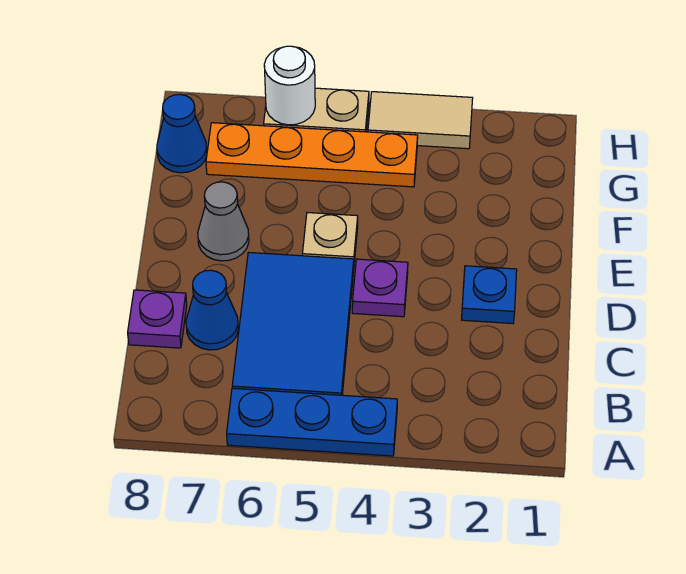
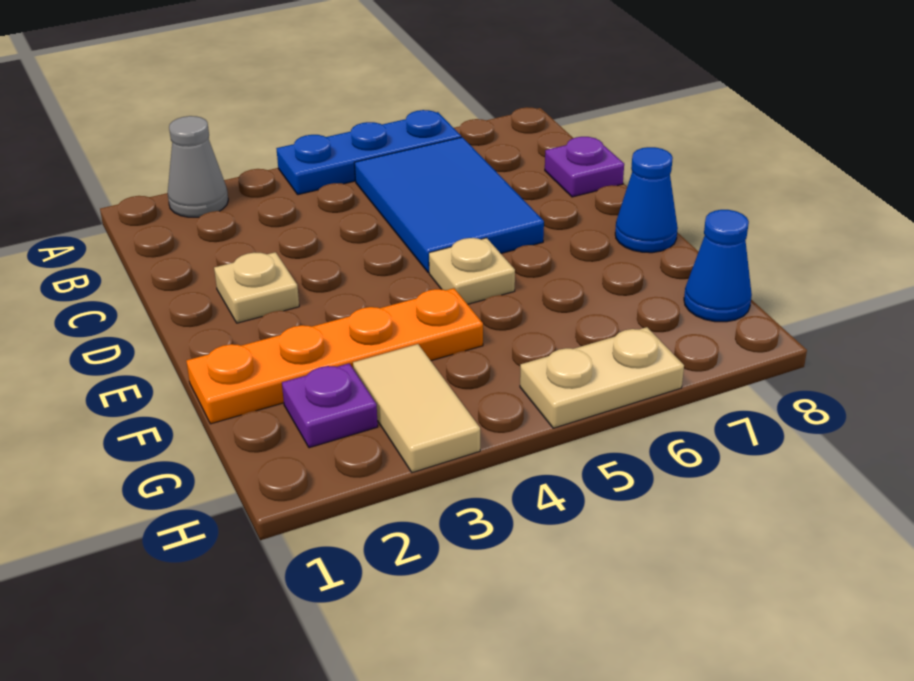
blue 1x1 cone [186,270,238,350] -> blue 1x1 cone moved to [615,147,678,253]
blue 1x1 plate [462,266,517,323] -> tan 1x1 plate [214,252,299,323]
purple 1x1 plate [352,259,408,317] -> purple 1x1 plate moved to [282,363,378,448]
grey 1x1 cone [198,182,249,261] -> grey 1x1 cone moved to [168,116,228,217]
orange 1x4 plate [206,123,418,187] -> orange 1x4 plate moved to [186,288,483,424]
tan 1x2 tile [368,92,473,149] -> tan 1x2 tile turned to [353,344,480,473]
white 1x1 round brick [264,46,315,125] -> none

